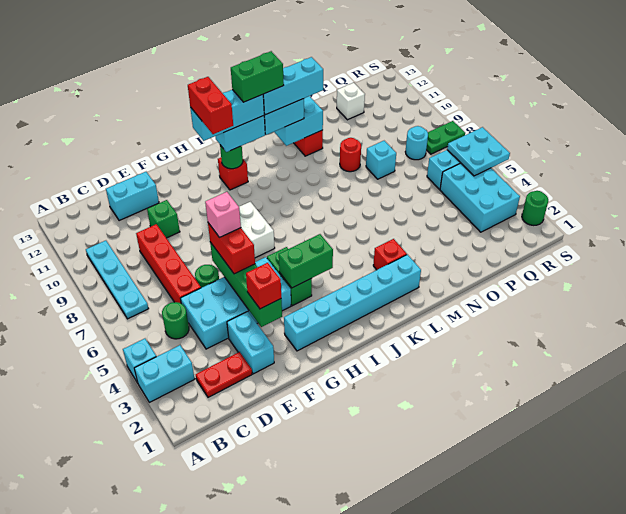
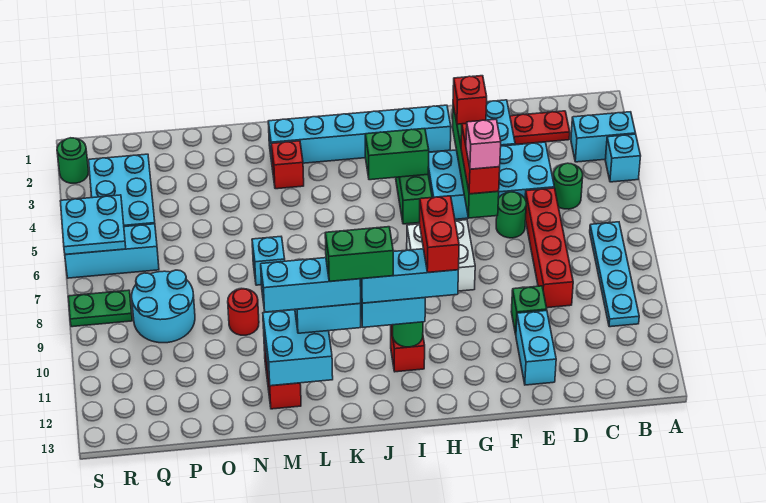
cyan 1x2 brick [106,172,159,221] -> cyan 1x2 brick turned to [516,311,556,385]
cyan 1x1 brick [366,141,396,179] -> cyan 1x1 brick moved to [252,237,285,285]
white 1x1 brick [337,83,365,120] -> none
cyan 1x1 round brick [405,126,428,160] -> cyan 2x2 round brick [132,270,195,343]

